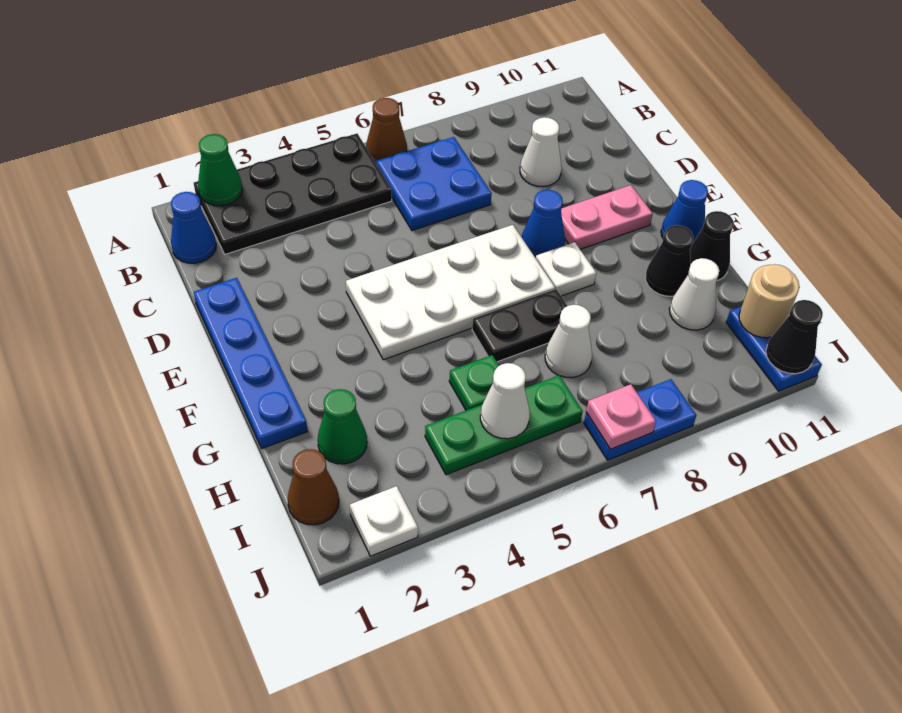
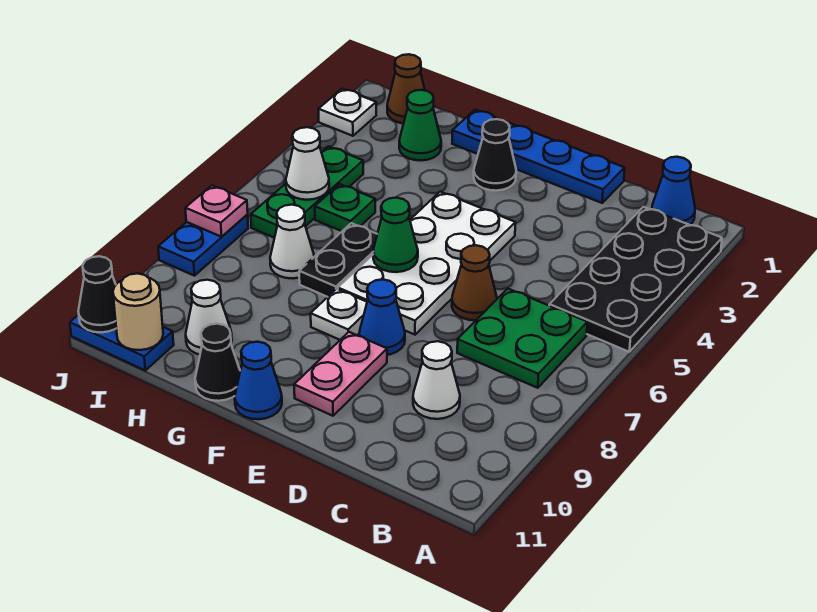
green 1x1 cone [198,134,242,206] -> green 1x1 cone moved to [373,198,418,272]
brown 1x1 cone [366,98,407,164] -> brown 1x1 cone moved to [452,245,497,320]
blue 2x2 plate [377,137,492,231] -> green 2x2 plate [457,289,587,388]
black 1x1 cone [645,225,693,296] -> black 1x1 cone moved to [474,119,516,191]

